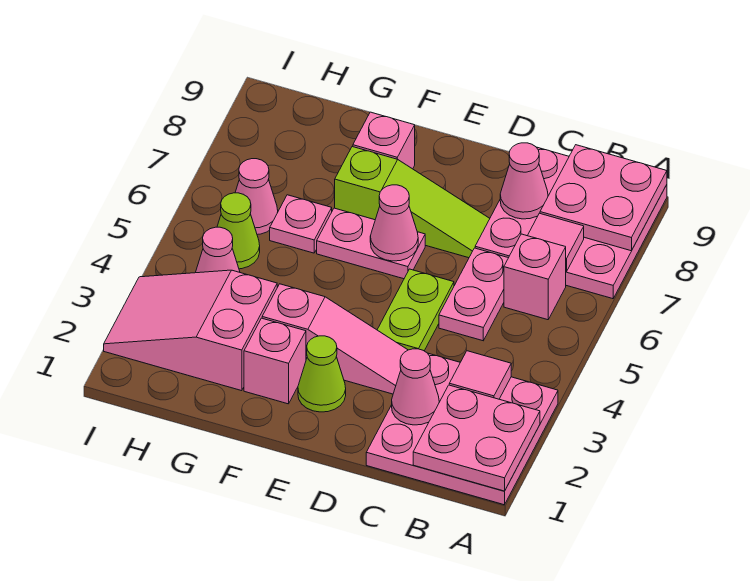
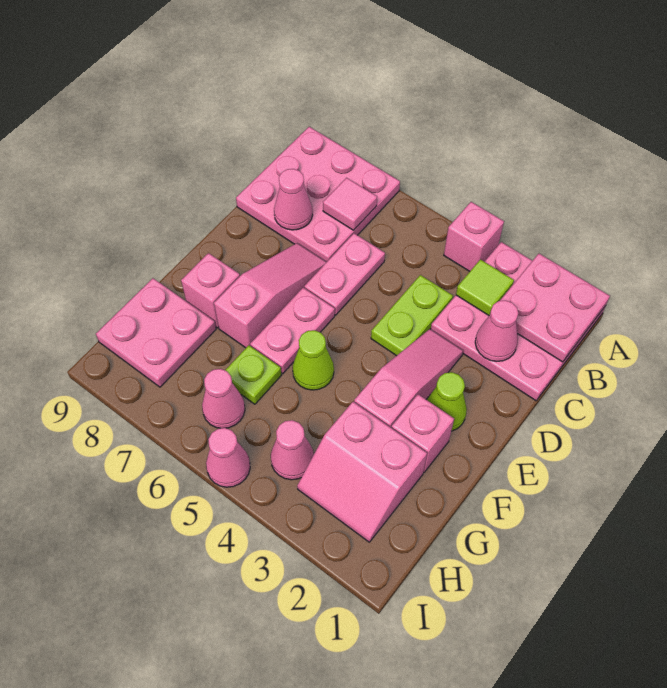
pink 2x2 plate [540,145,667,251] -> pink 2x2 plate moved to [96,278,216,387]
pink 1x1 tile [449,351,511,399] -> lime 1x1 tile [456,260,514,315]
pink 1x1 brick [504,234,566,320] -> pink 1x1 brick moved to [444,202,504,271]
pink 1x2 plate [439,248,508,341] -> pink 1x2 plate turned to [304,233,385,315]
lime 1x2 plate [377,269,454,351] -> lime 1x2 plate turned to [371,275,453,356]
lime 1x3 slope [335,147,490,258] -> pink 1x3 slope [214,243,326,348]
pink 1x1 cone [370,185,418,261] -> pink 1x1 cone moved to [206,428,250,487]
pink 2x3 slope [104,270,277,391] -> pink 2x2 slope [297,402,427,542]
pink 1x1 plate [270,195,332,253] -> lime 1x1 plate [225,345,281,404]
lime 1x1 cone [217,193,260,269] -> lime 1x1 cone moved to [293,330,334,390]

